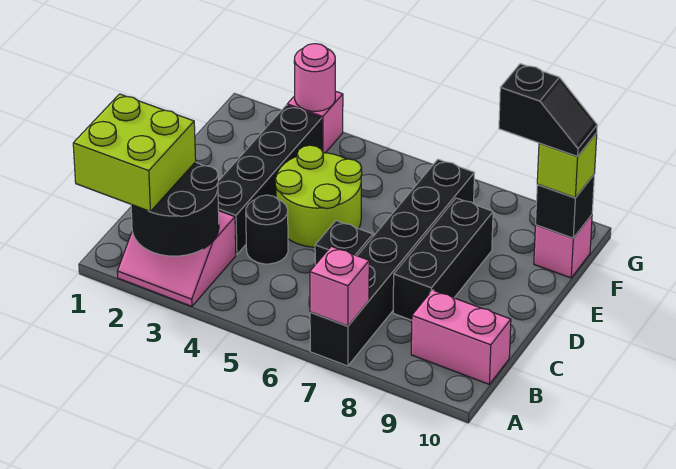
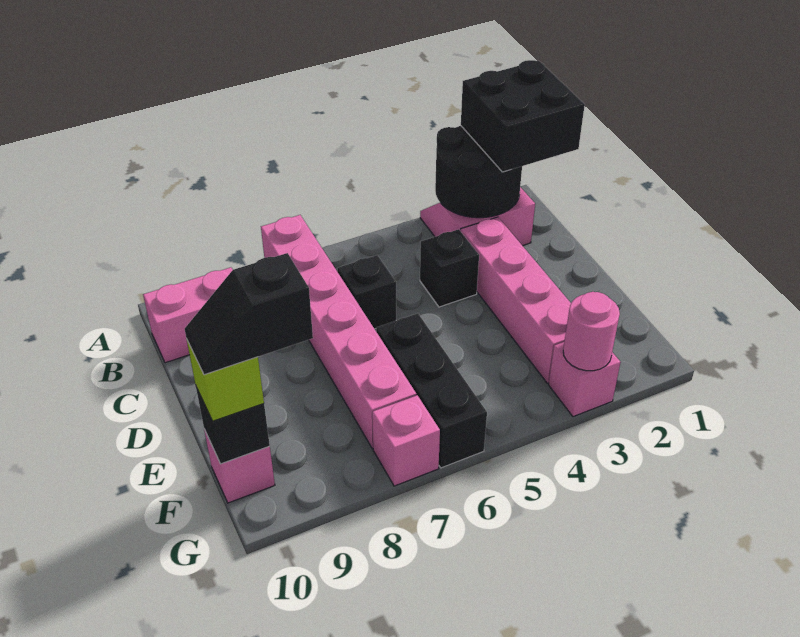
lime 2x2 brick [73,94,196,211] -> black 2x2 brick [461,60,585,172]
black 1x6 brick [310,159,474,366] -> pink 1x6 brick [261,215,416,449]
pink 1x1 brick [310,246,369,326] -> pink 1x1 brick moved to [372,395,440,486]
black 1x4 brick [218,105,322,255] -> pink 1x4 brick [461,217,571,383]
black 1x1 round brick [246,195,288,264] -> black 1x1 brick [420,229,479,307]
black 1x3 brick [393,198,493,320] -> black 1x3 brick moved to [376,313,487,468]
lime 2x2 round brick [275,145,362,247] -> none

